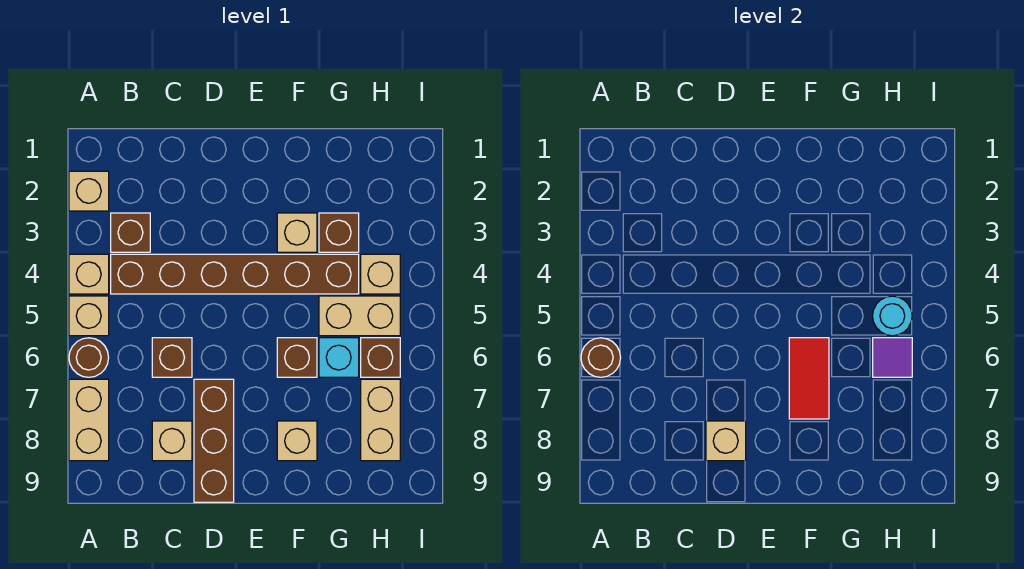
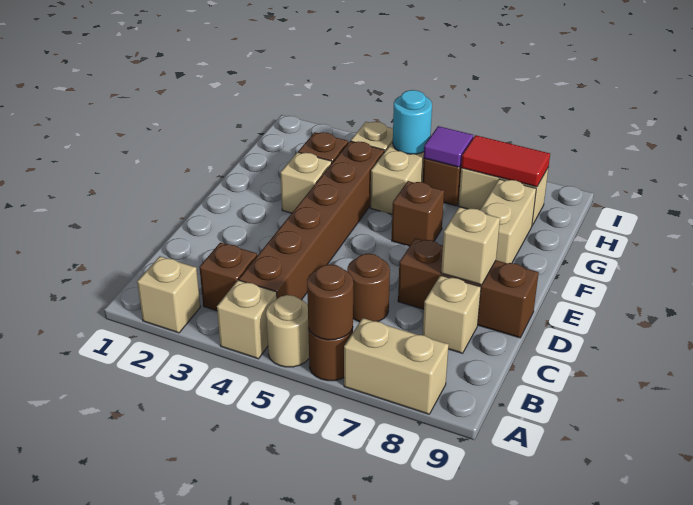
tan 1x1 brick [69,296,109,336] -> tan 1x1 round brick [266,295,309,367]
brown 1x1 brick [152,338,192,377] -> brown 1x1 round brick [347,254,390,322]
red 1x2 tile [789,338,829,419] -> red 1x2 tile moved to [461,135,550,187]
tan 1x1 brick [277,421,317,461] -> tan 1x2 brick [480,179,536,263]
cyan 1x1 brick [319,338,359,377] -> none

